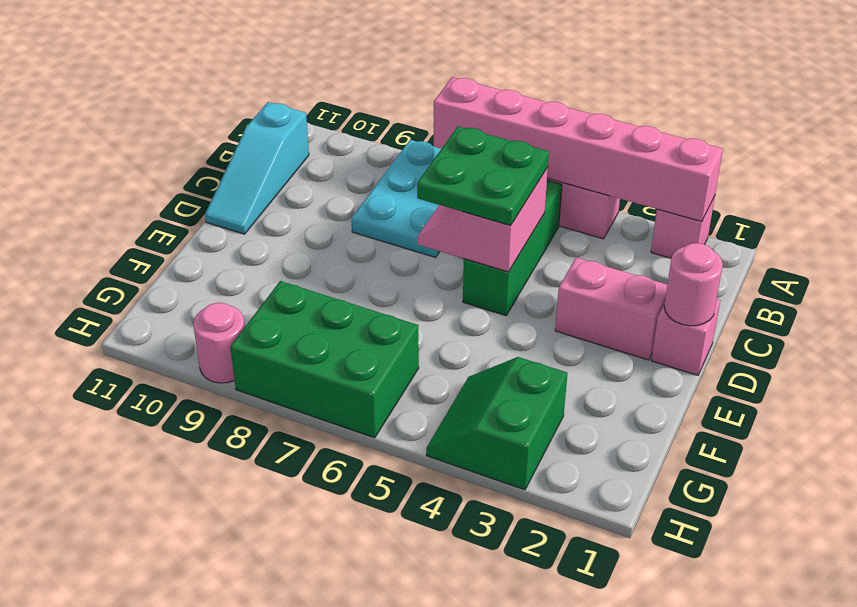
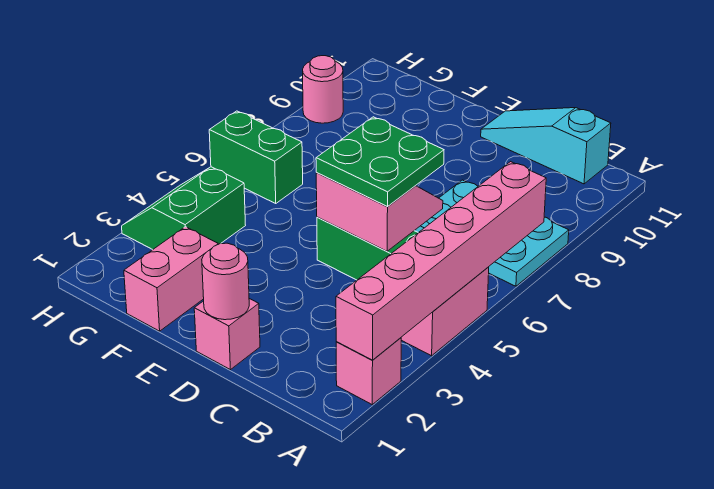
pink 1x2 brick [555,258,667,360] -> pink 1x2 brick moved to [124,227,218,331]
green 2x2 slope [426,357,568,490] -> green 2x2 slope turned to [122,167,246,250]
green 2x3 brick [230,281,419,438] -> green 1x2 brick [209,111,303,203]

